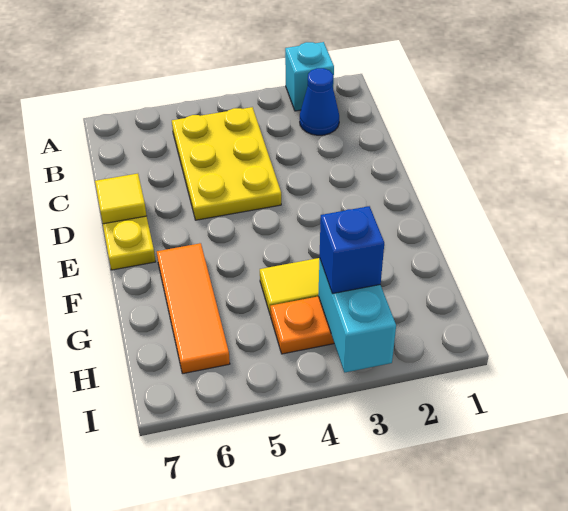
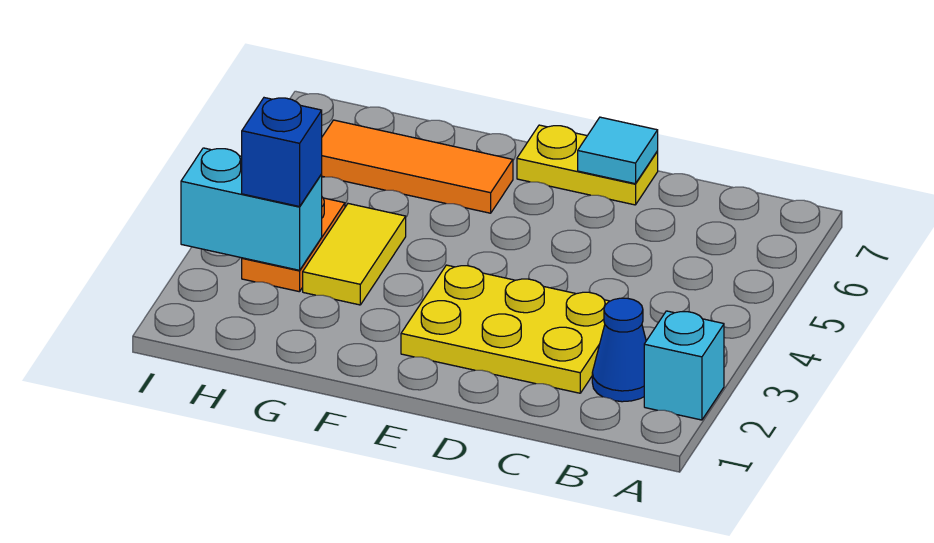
yellow 2x3 plate [172,107,281,220] -> yellow 2x3 plate moved to [401,265,610,393]
yellow 1x1 tile [95,174,147,224] -> cyan 1x1 tile [578,117,658,184]

